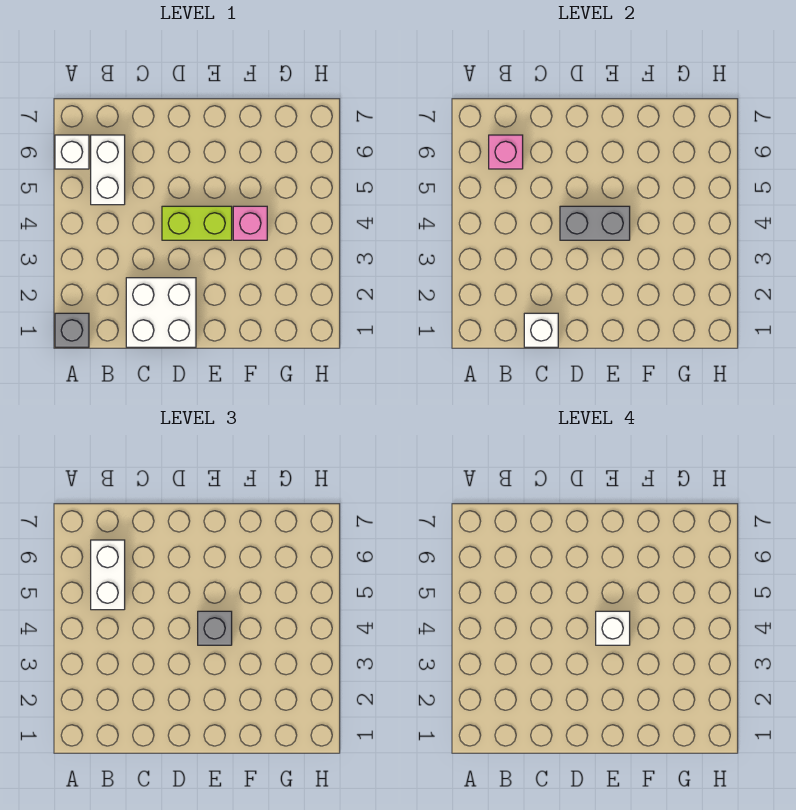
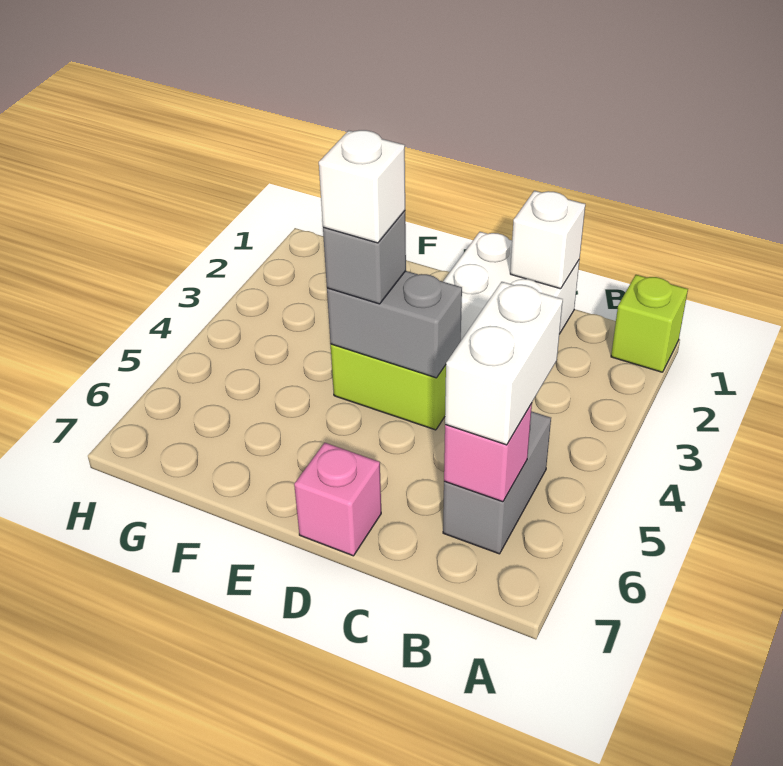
grey 1x1 brick [55,313,89,347] -> lime 1x1 brick [611,275,688,372]
white 1x1 brick [55,135,89,169] -> none
white 1x2 brick [91,135,125,205] -> grey 1x2 brick [443,411,551,554]
pink 1x1 brick [233,206,267,240] -> pink 1x1 brick moved to [294,443,381,556]

